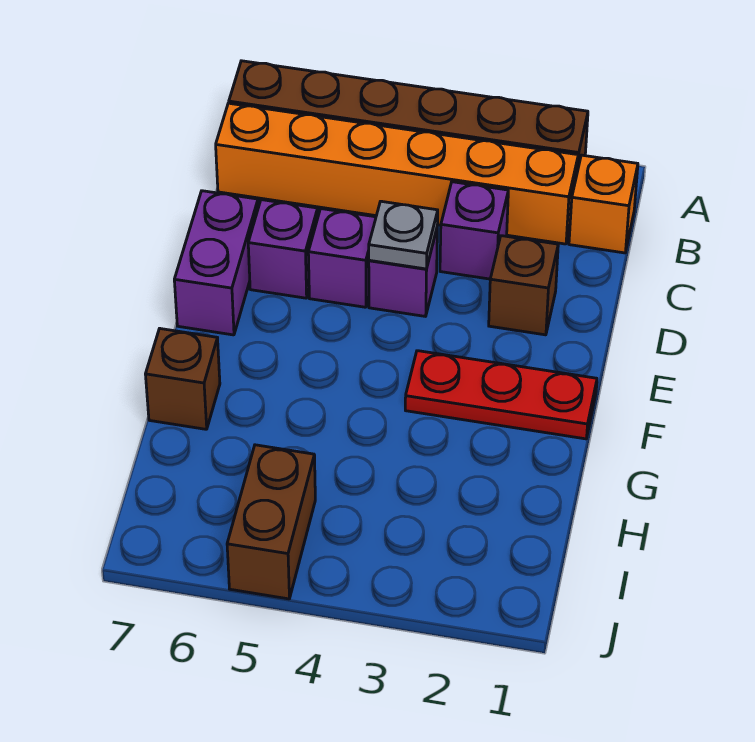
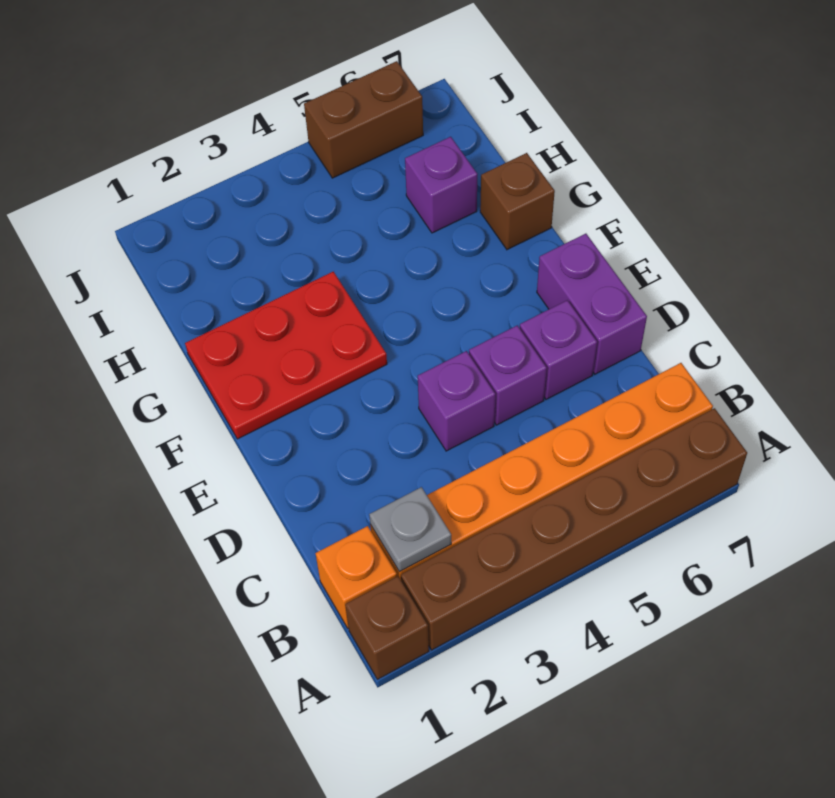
purple 1x1 brick [440,182,508,279] -> purple 1x1 brick moved to [405,137,477,233]
brown 1x1 brick [489,236,558,335] -> brown 1x1 brick moved to [345,576,429,679]
grey 1x1 plate [369,201,438,269] -> grey 1x1 plate moved to [369,487,451,572]
red 1x3 plate [405,351,597,439] -> red 2x3 plate [185,272,387,439]
brown 1x2 brick [227,445,315,599] -> brown 1x2 brick turned to [304,61,423,178]

